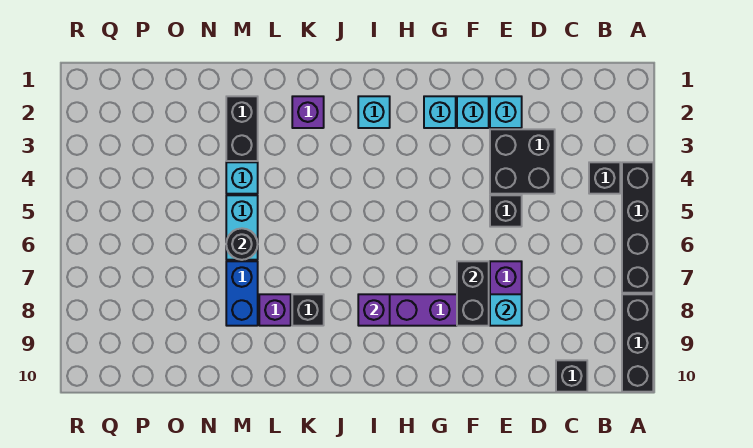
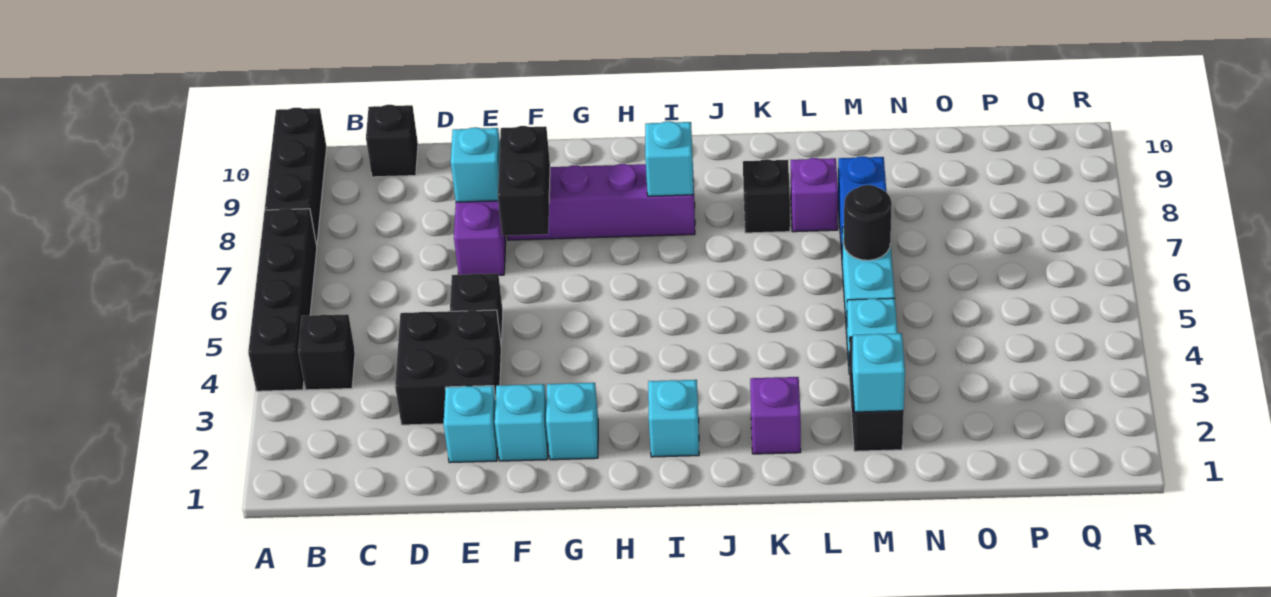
purple 1x1 brick [358,294,390,326] -> cyan 1x1 brick [645,121,693,196]
none -> cyan 1x1 brick [852,333,905,412]

